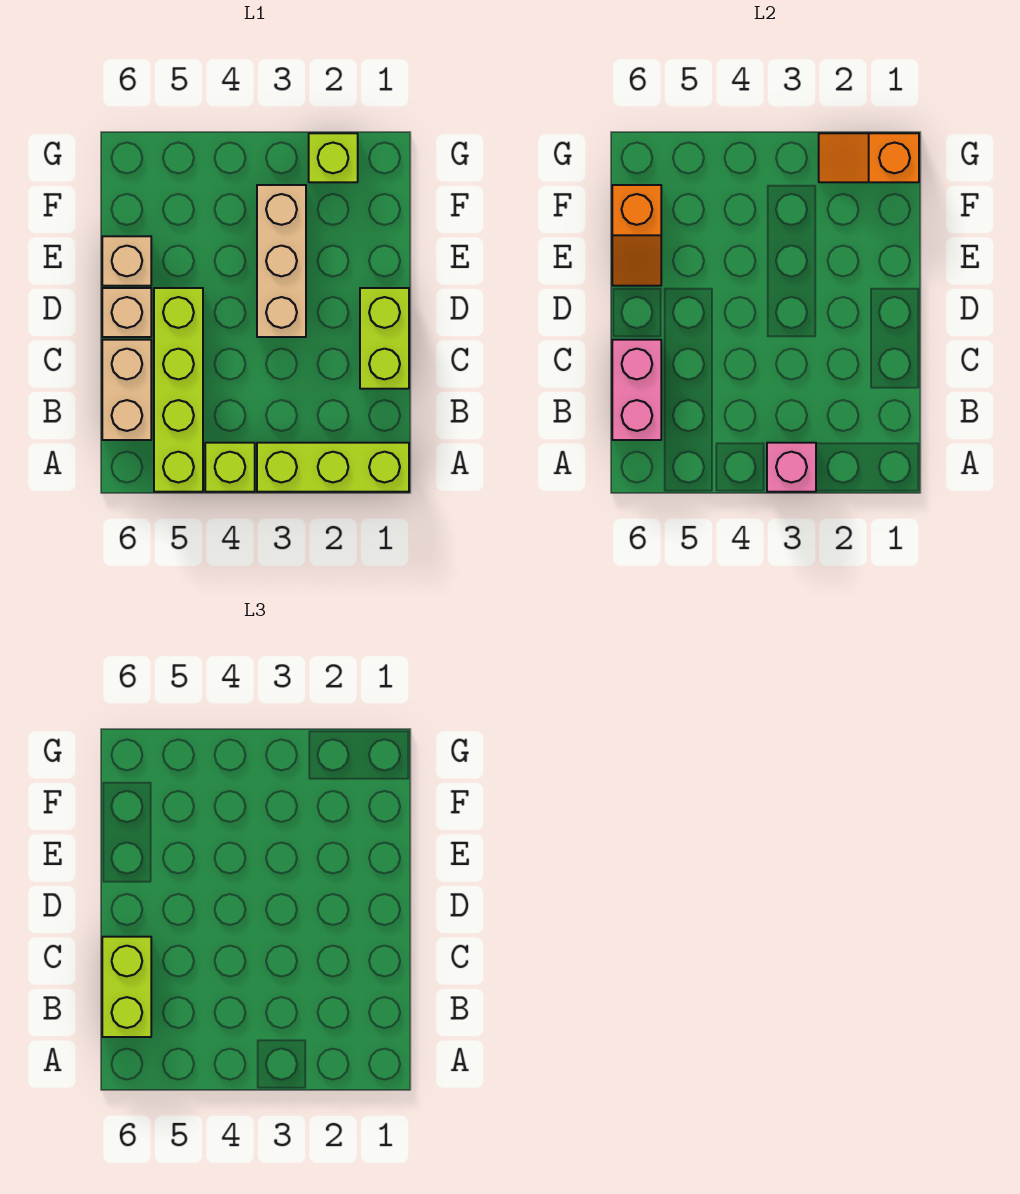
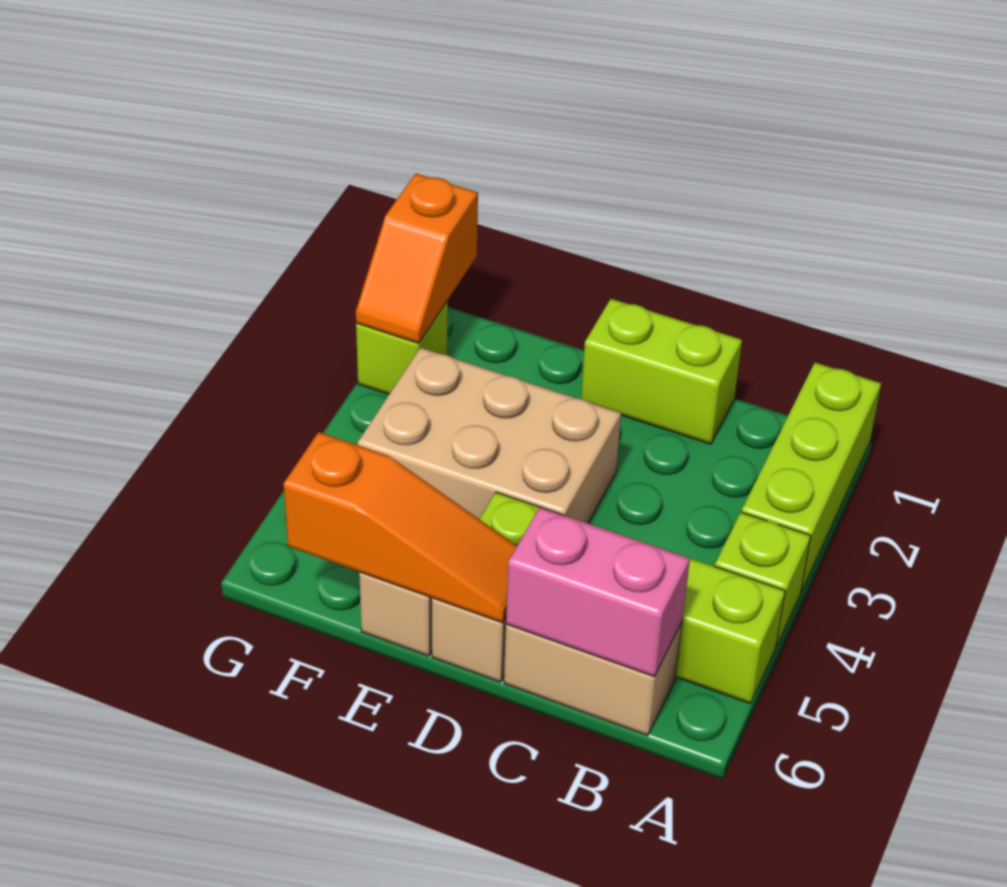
pink 1x1 brick [767,443,816,492] -> none
lime 1x2 brick [102,937,151,1037] -> none
tan 1x3 brick [257,185,306,337] -> tan 2x3 brick [358,348,621,523]
orange 1x2 slope [612,185,661,286] -> orange 1x3 slope [284,432,517,623]

